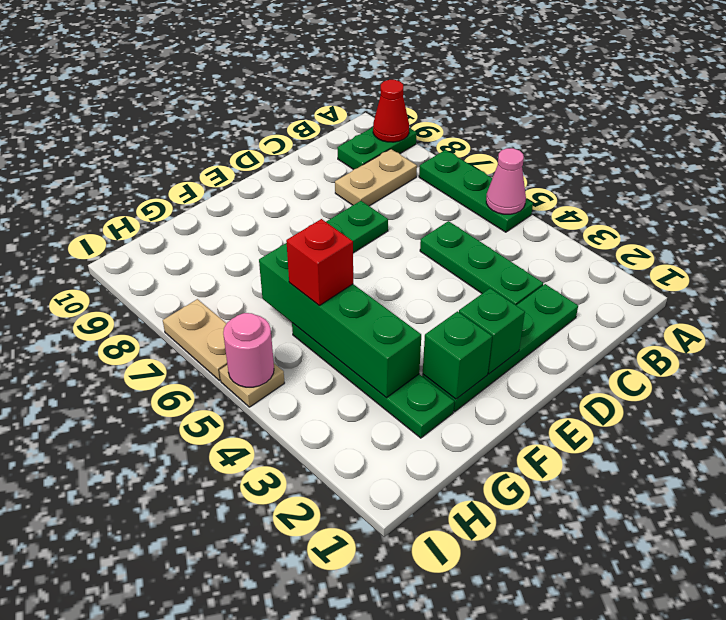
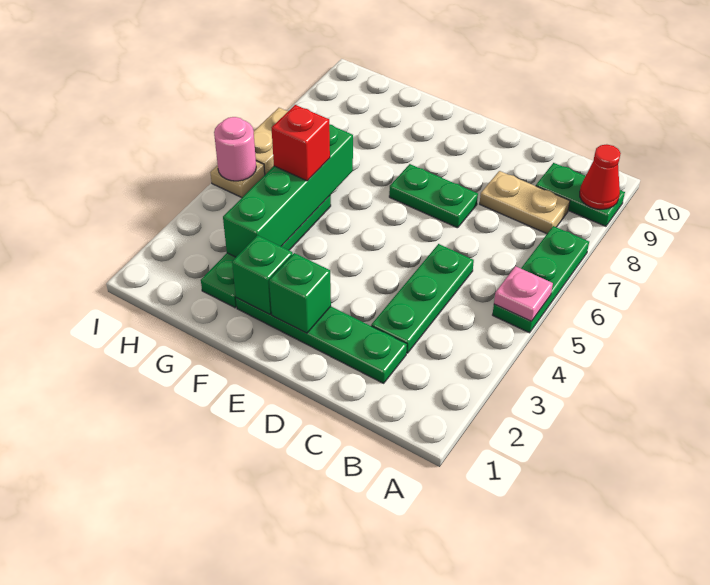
pink 1x1 cone [486,148,526,214] -> pink 1x1 plate [494,266,553,321]

